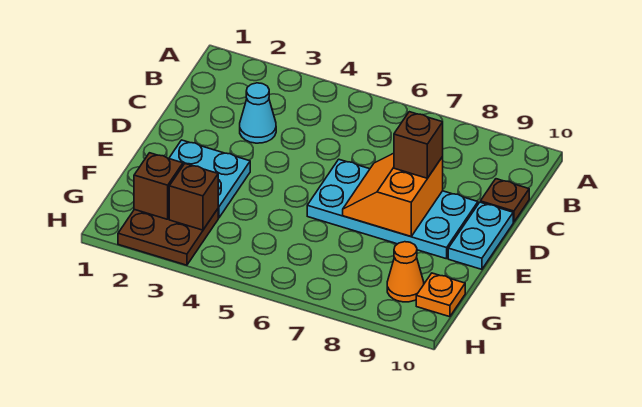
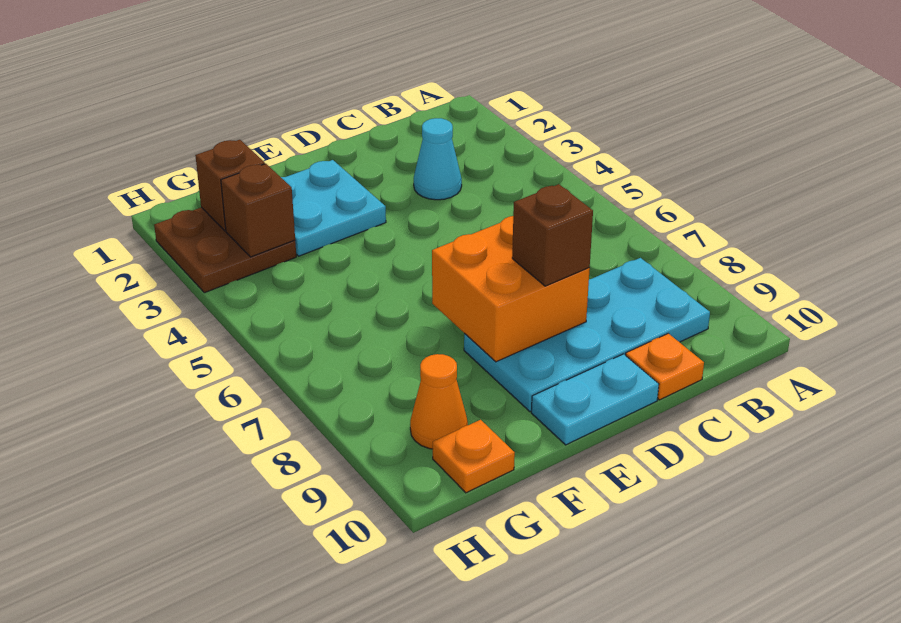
brown 1x1 plate [480,179,529,222] -> orange 1x1 plate [626,333,704,400]
cyan 2x4 plate [307,159,478,259] -> cyan 2x4 plate turned to [464,258,710,411]
orange 2x2 slope [343,153,443,236] -> orange 2x2 brick [432,216,590,362]

